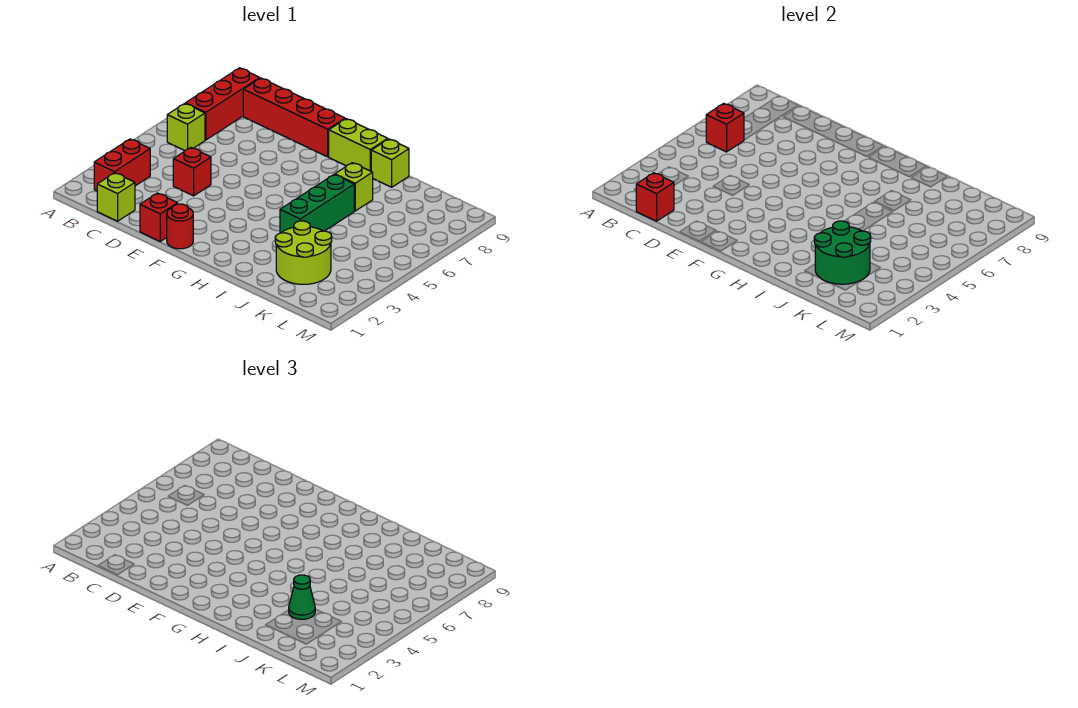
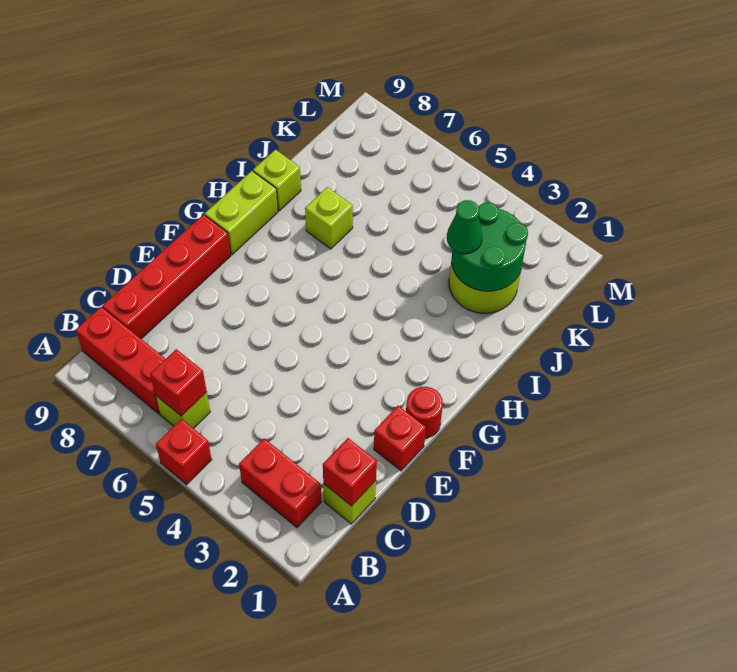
red 1x1 brick [173,148,211,196] -> red 1x1 brick moved to [156,419,212,484]
green 1x3 brick [280,175,354,233] -> none

